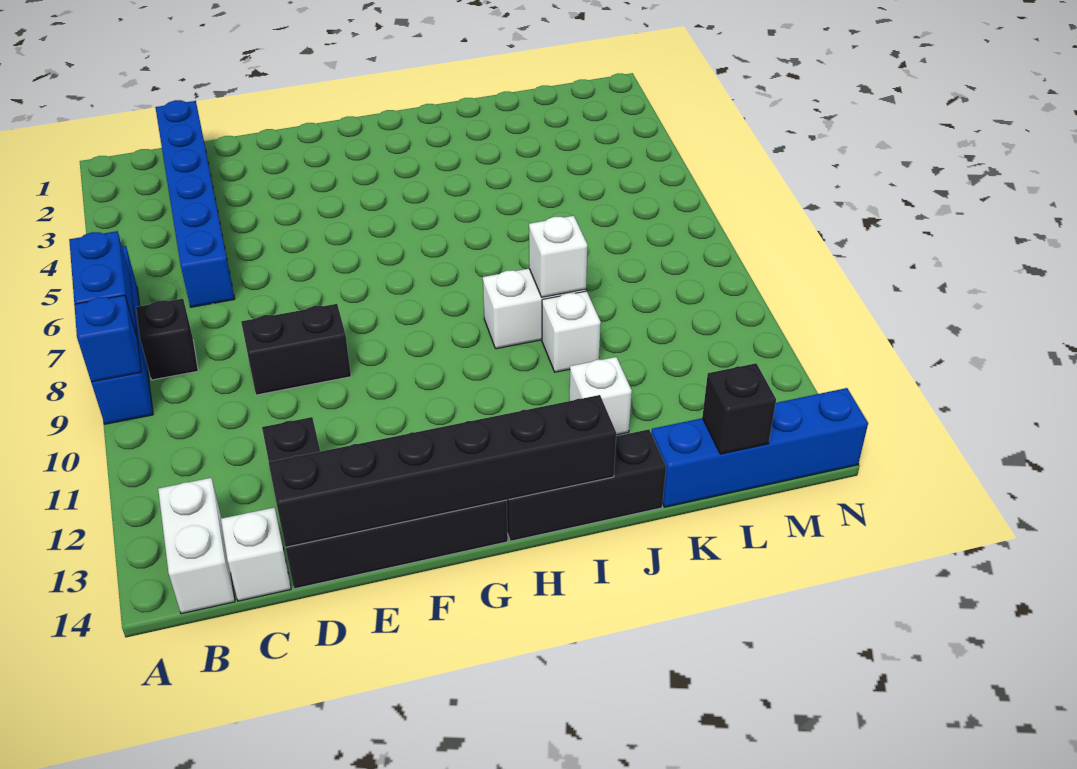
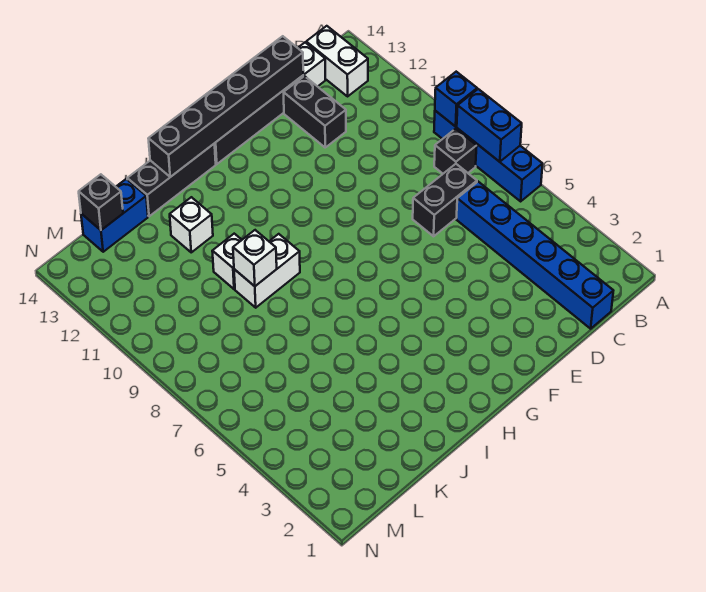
black 1x2 brick [241,304,351,395] -> black 1x2 brick moved to [413,164,477,236]
blue 1x4 brick [651,388,868,507] -> blue 1x2 brick [81,179,148,252]

